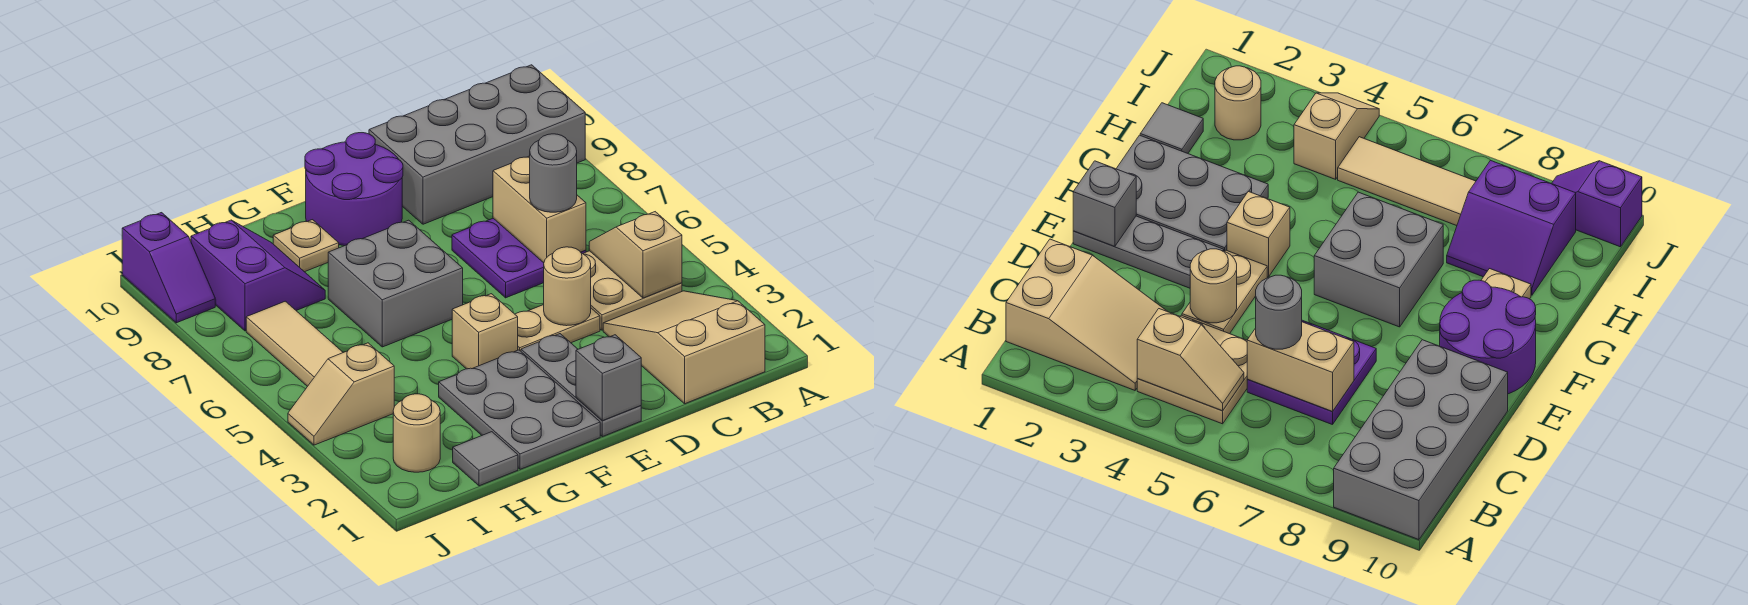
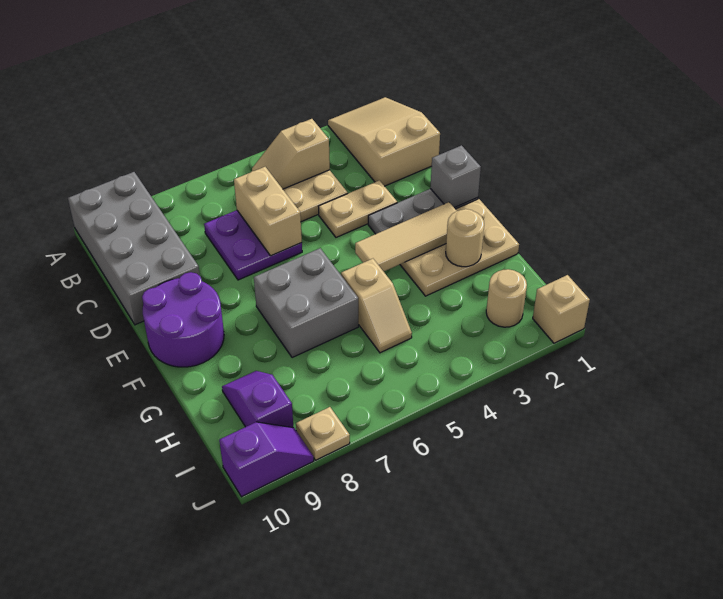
tan 2x3 slope [603,291,765,404] -> tan 2x3 slope turned to [328,97,440,186]
tan 1x2 brick [493,156,586,263] -> tan 1x2 brick turned to [234,167,302,256]
grey 1x1 round brick [530,134,577,212] -> none
tan 1x2 plate [515,305,600,351] -> tan 1x2 plate turned to [319,180,397,237]
tan 1x1 round brick [544,247,591,326] -> tan 1x1 round brick moved to [446,209,484,267]
grey 2x3 plate [439,350,600,469] -> tan 2x3 plate [400,199,519,296]
tan 1x1 brick [452,294,518,369] -> tan 1x1 brick moved to [533,275,590,343]
tan 1x1 plate [273,220,339,272] -> tan 1x1 plate moved to [296,407,350,460]
grey 1x1 tile [453,432,518,486] -> none
purple 2x2 slope [191,220,325,331] -> purple 1x2 slope [222,371,293,428]
tan 1x2 slope [288,343,394,445] -> tan 1x2 slope moved to [341,259,412,353]
tan 1x3 tile [246,301,343,386] -> tan 1x3 tile moved to [355,202,457,272]

